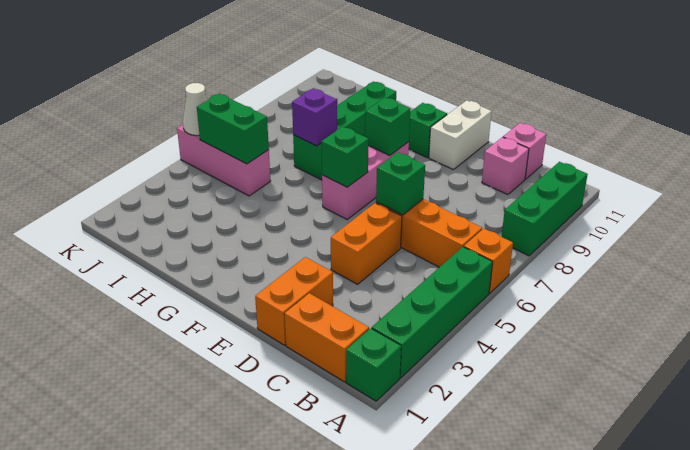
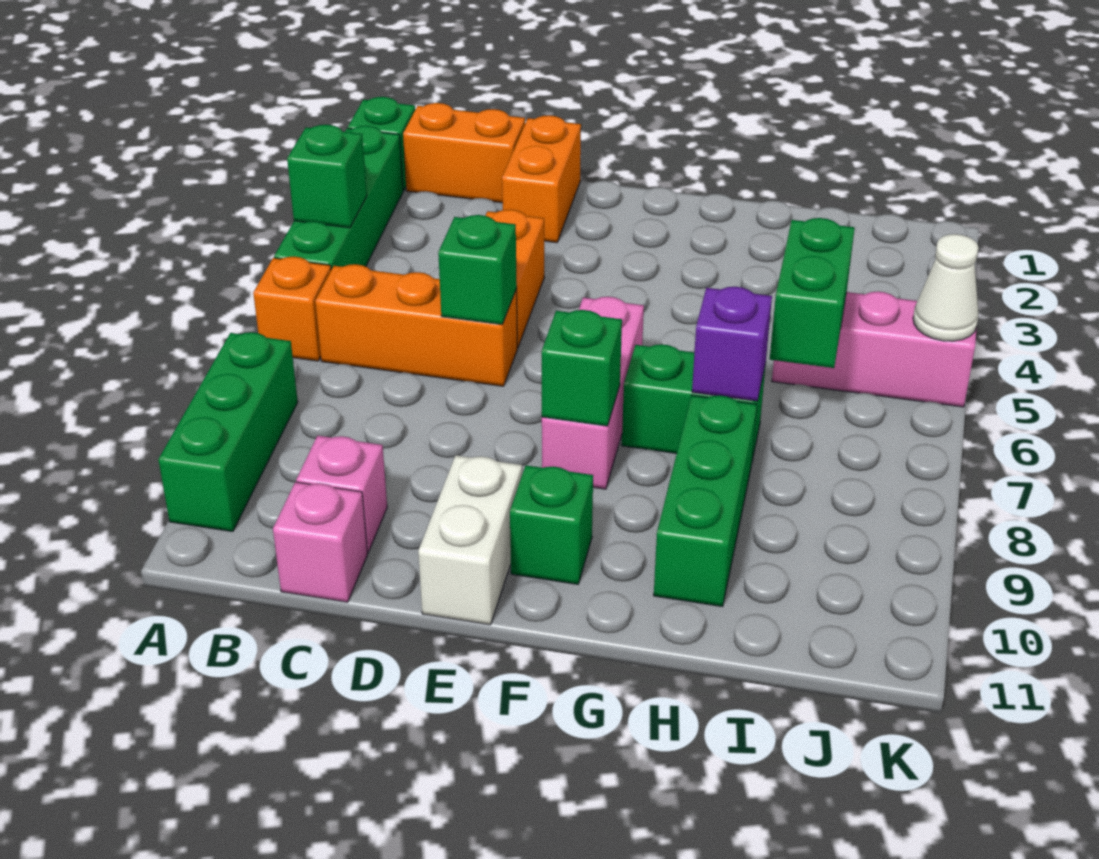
green 1x1 brick [321,127,369,187] -> green 1x1 brick moved to [287,125,367,228]
green 1x2 brick [197,94,269,164] -> green 1x2 brick turned to [770,218,855,368]

